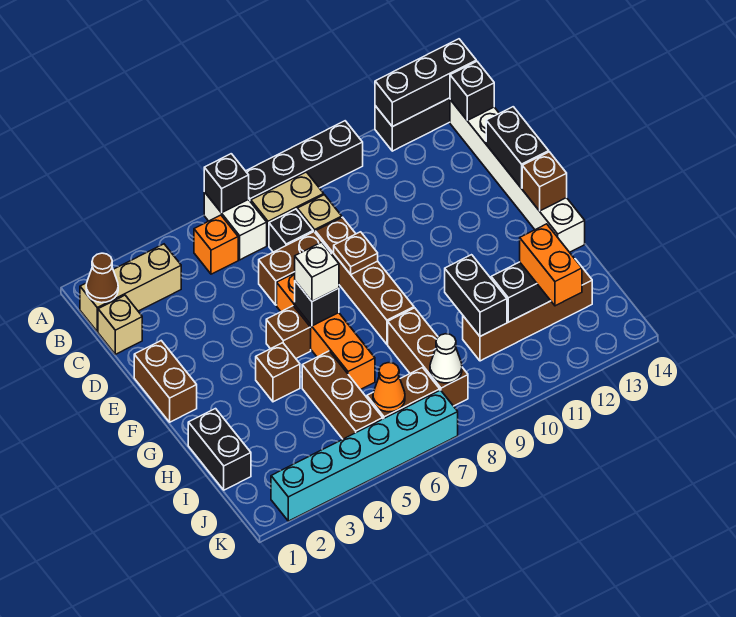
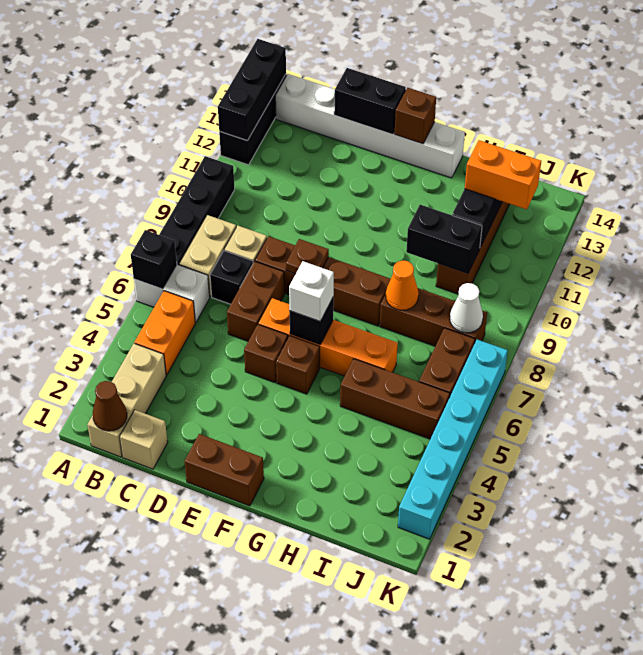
orange 1x1 brick [194,215,238,274] -> orange 1x2 brick [134,291,195,375]
black 1x1 brick [450,61,494,120] -> none
brown 1x1 brick [256,343,300,402] -> brown 1x1 brick moved to [244,324,288,383]
black 1x2 brick [188,409,251,490] -> none
orange 1x1 cone [373,363,405,412] -> orange 1x1 cone moved to [386,260,419,310]

